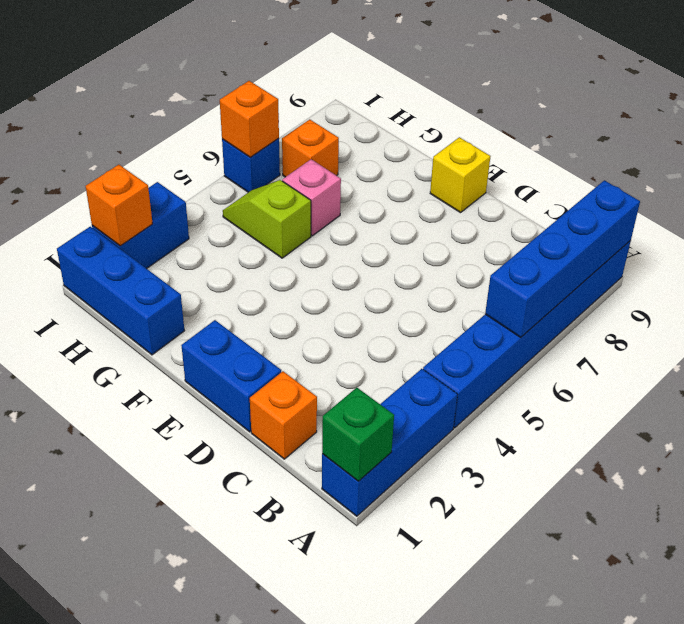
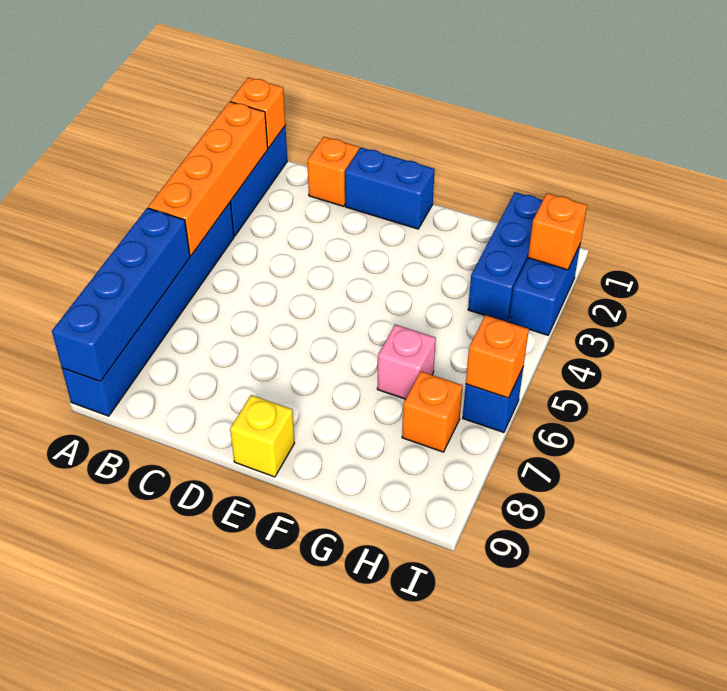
green 1x1 brick [322,388,394,481] -> orange 1x1 brick [230,77,285,148]
none -> orange 1x4 brick [148,102,268,256]
blue 1x3 brick [57,227,184,355] -> blue 1x3 brick turned to [468,192,543,322]
lime 1x2 slope [223,180,311,258] -> none

